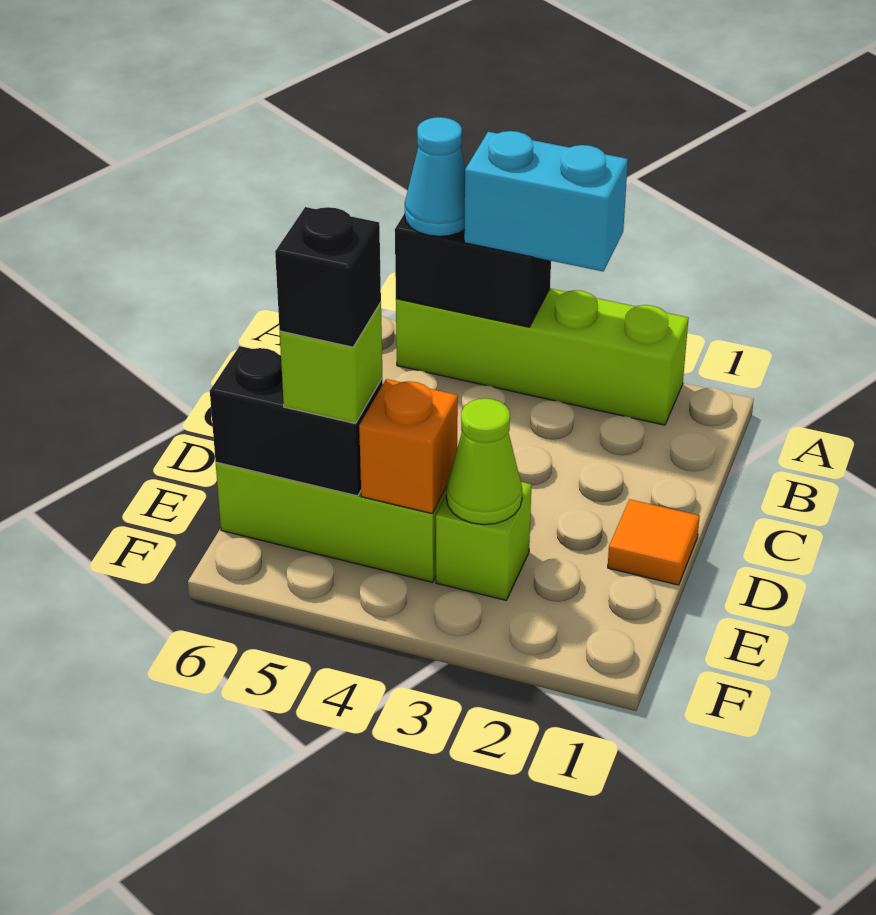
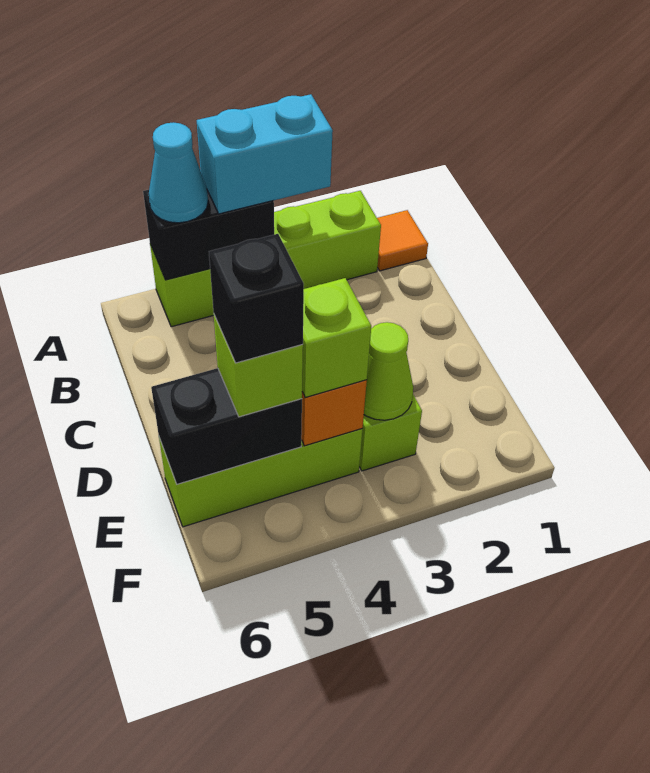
orange 1x1 tile [608,499,700,585] -> orange 1x1 tile moved to [377,210,428,271]
none -> lime 1x1 brick [302,278,371,397]

